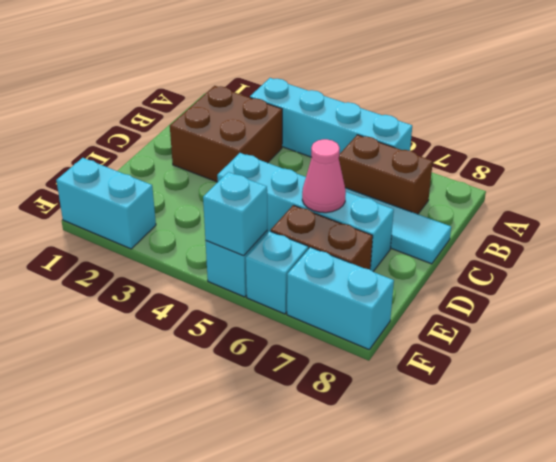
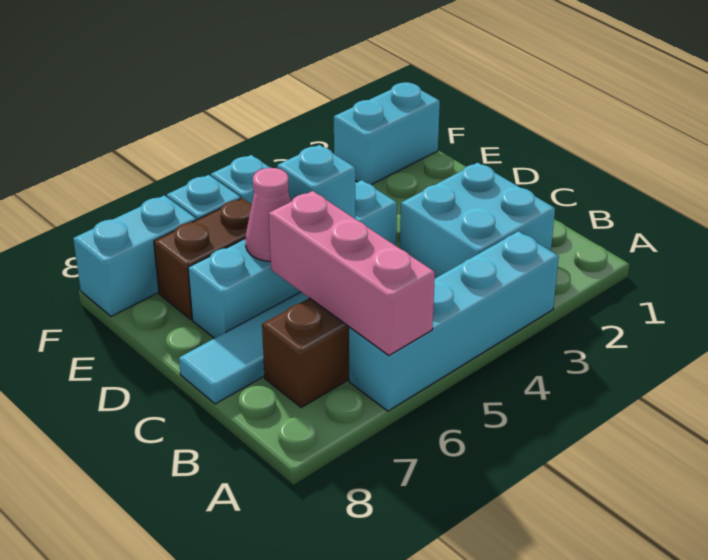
none -> pink 1x3 brick [269,191,435,355]
brown 2x2 brick [170,86,282,182] -> cyan 2x2 brick [400,163,555,278]
cyan 1x1 brick [203,172,267,256] -> cyan 1x1 brick moved to [277,145,355,219]

